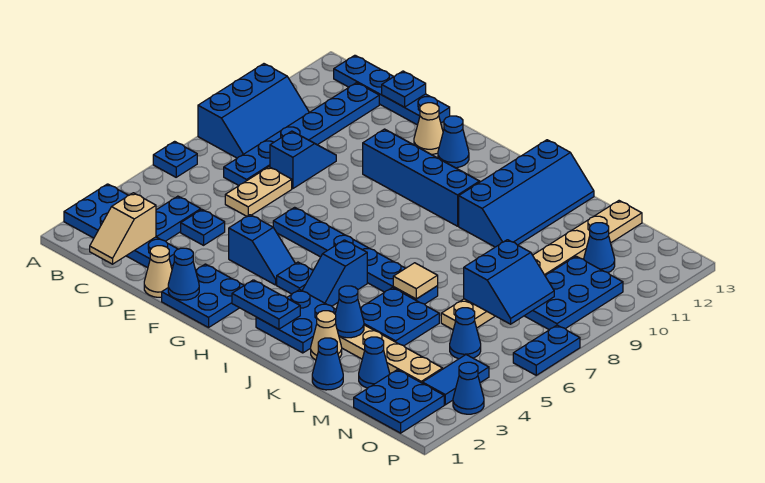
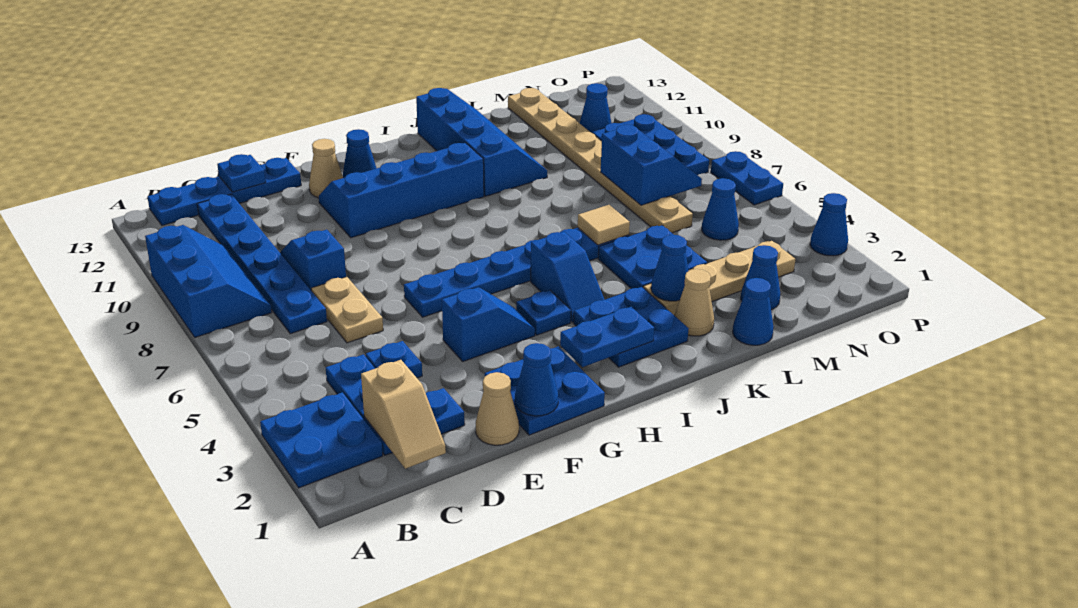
blue 1x1 plate [153,141,197,177] -> none
blue 2x2 plate [354,370,444,433] -> none
blue 1x2 tile [422,355,489,405] -> none

